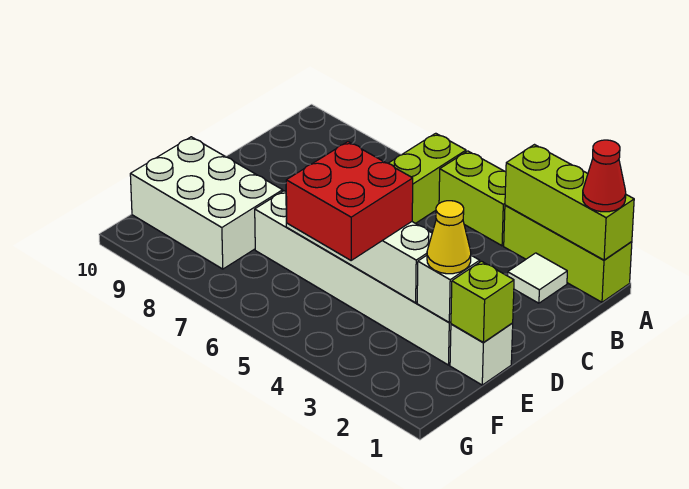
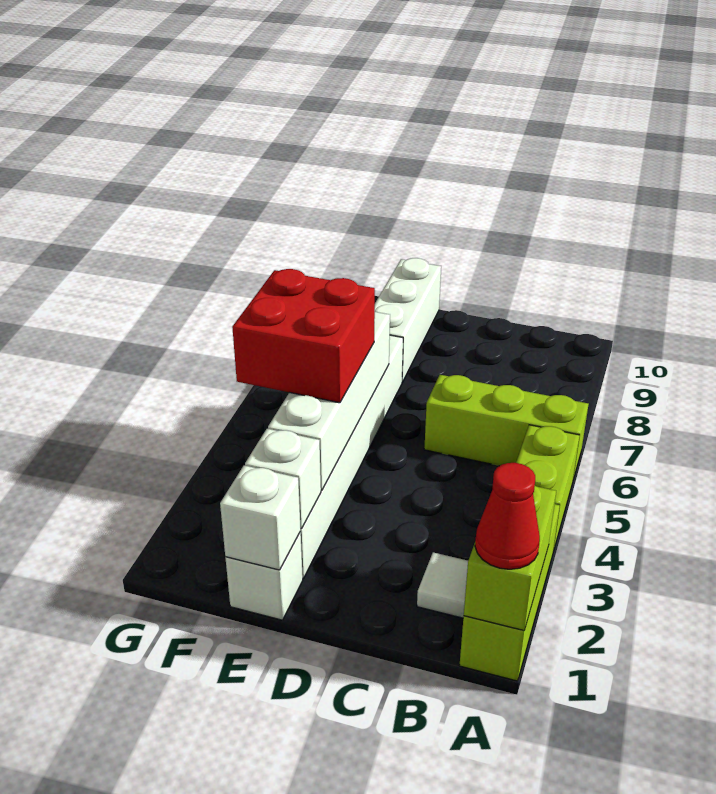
lime 1x3 brick [505,145,634,260] -> lime 1x2 brick [464,486,556,630]
lime 1x1 brick [451,261,514,342] -> white 1x1 brick [220,465,301,570]
yellow 1x1 cone [427,201,471,274] -> none
white 2x3 brick [130,137,283,269] -> white 1x3 brick [375,258,441,382]

